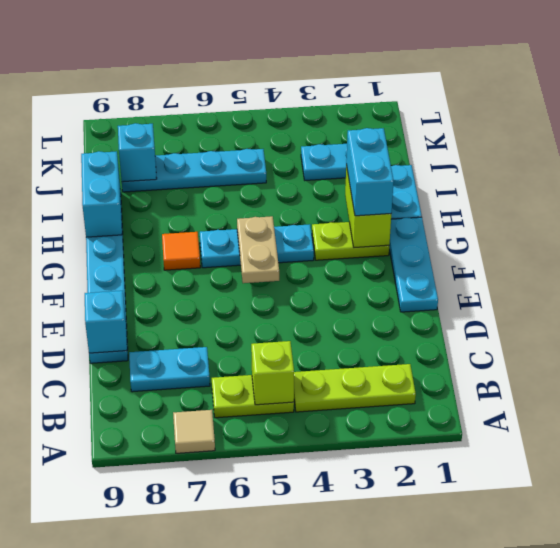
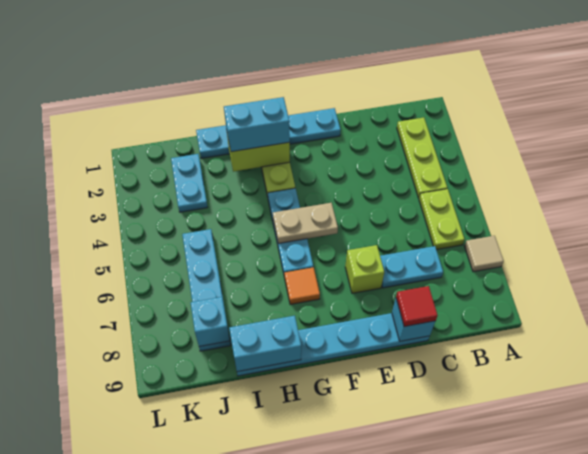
lime 1x1 brick [251,341,294,405] -> lime 1x1 brick moved to [345,245,384,293]
cyan 1x2 plate [129,347,210,392] -> cyan 1x2 plate turned to [380,246,443,288]
none -> red 1x1 tile [396,286,438,326]

